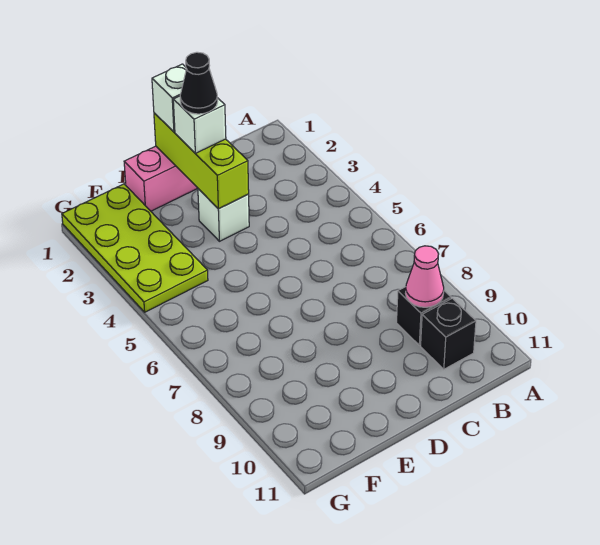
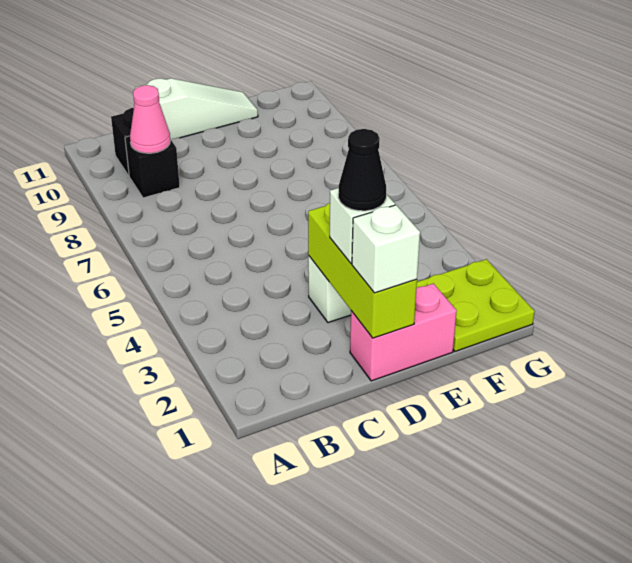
none -> white 1x3 slope [135,78,258,139]
lime 2x4 plate [62,184,208,312] -> lime 2x2 plate [417,259,535,351]

